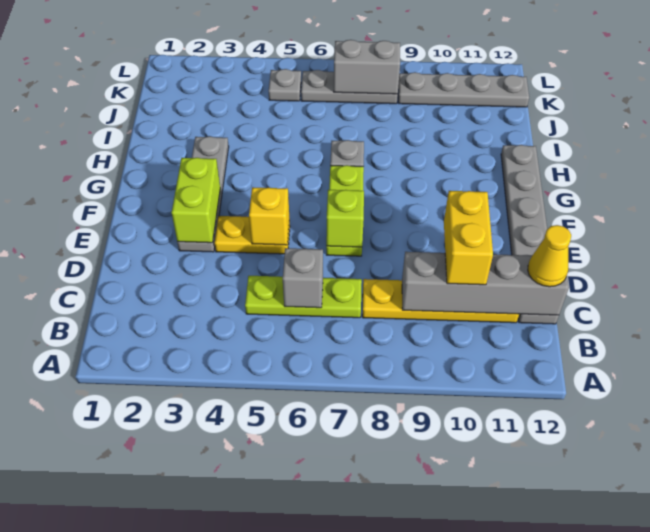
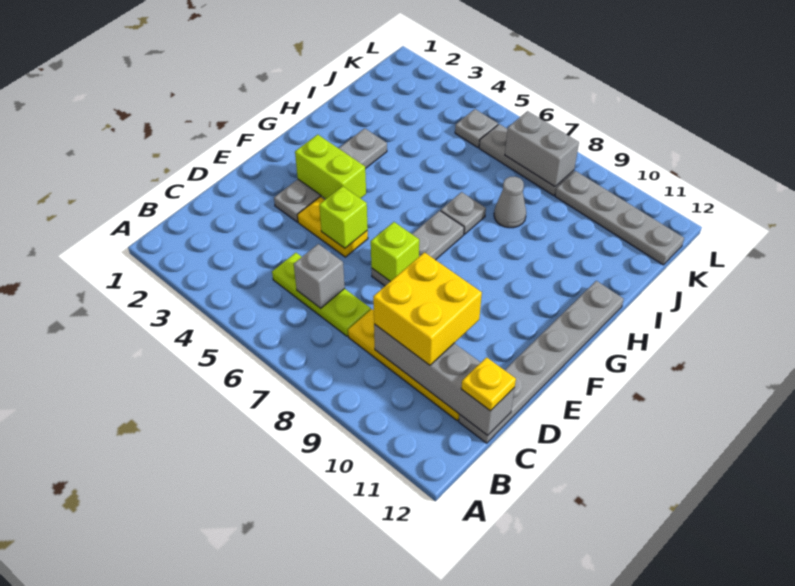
yellow 1x2 brick [444,191,493,285] -> yellow 2x2 brick [373,252,482,365]
yellow 1x1 cone [528,225,571,287] -> yellow 1x1 plate [461,357,516,411]
lime 1x2 brick [172,158,220,243] -> lime 1x2 brick turned to [295,135,366,199]
yellow 1x1 brick [249,187,289,245] -> lime 1x1 brick [319,186,368,248]
lime 1x3 plate [326,165,364,256] -> grey 1x3 plate [371,211,464,286]
none -> grey 1x1 cone [494,177,526,228]

